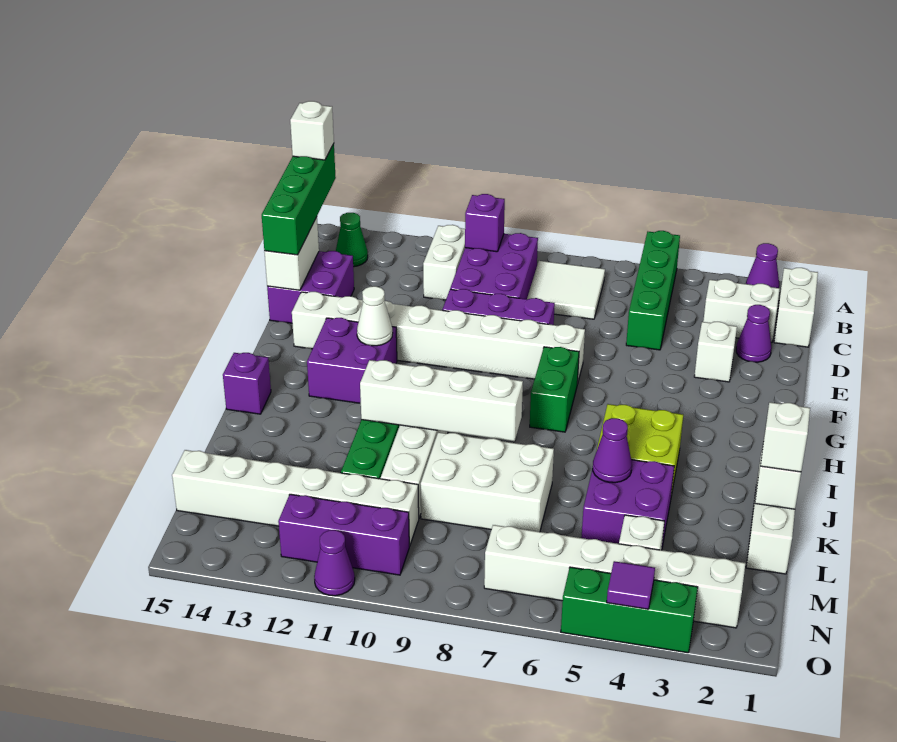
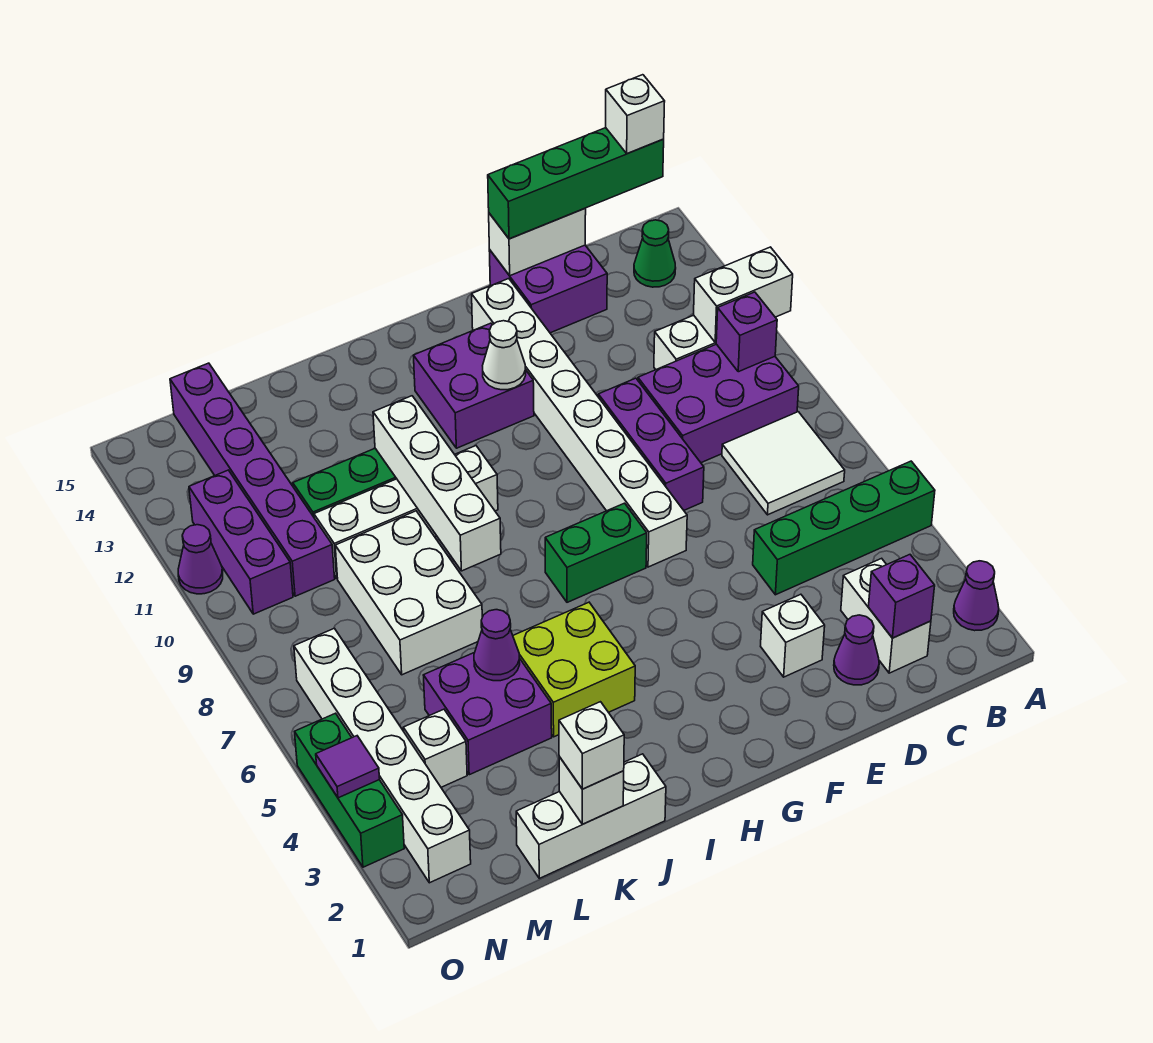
white 1x2 brick [774,268,818,347] -> white 1x2 brick moved to [694,247,793,342]
purple 1x1 brick [223,353,271,414] -> purple 1x1 brick moved to [868,555,935,638]
white 1x6 brick [172,450,419,546] -> purple 1x6 brick [170,363,335,596]

